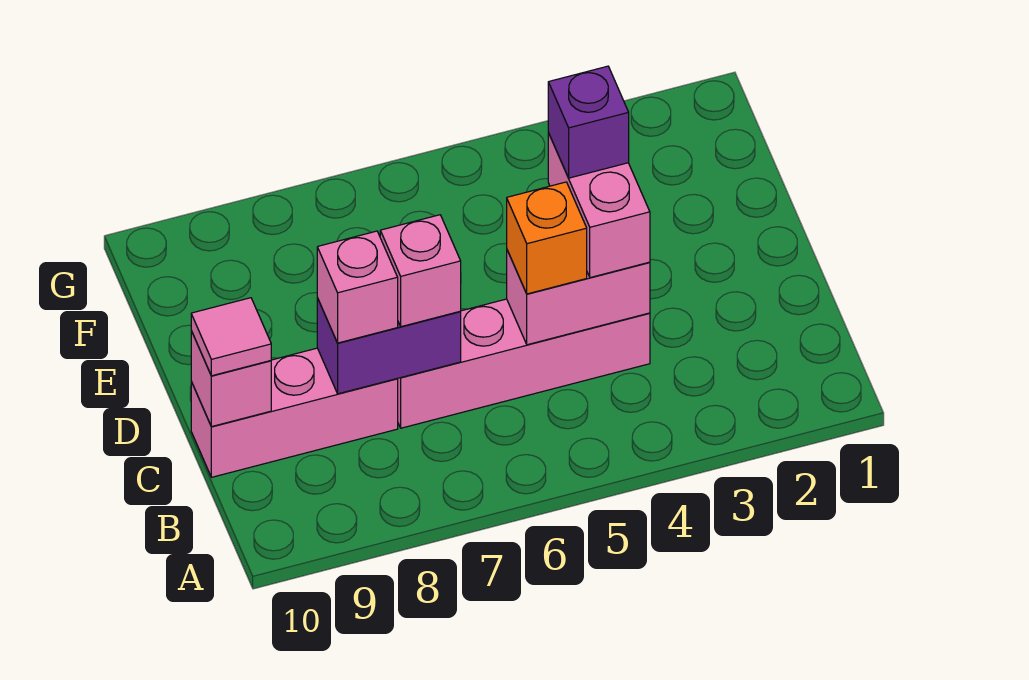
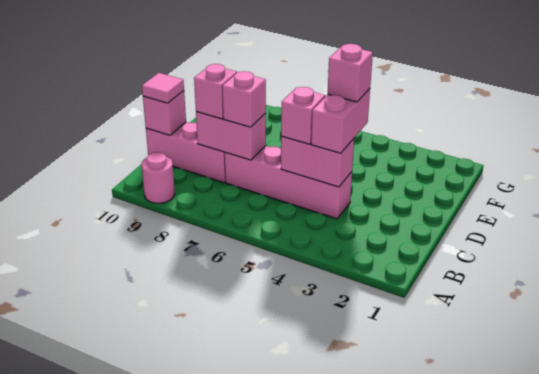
none -> pink 1x1 round brick [142,152,175,203]
orange 1x1 brick [507,182,587,294] -> pink 1x1 brick [281,87,325,144]
purple 1x2 brick [317,298,461,394] -> pink 1x2 brick [196,112,266,160]
purple 1x1 brick [548,66,629,178] -> pink 1x1 brick [328,44,373,102]

